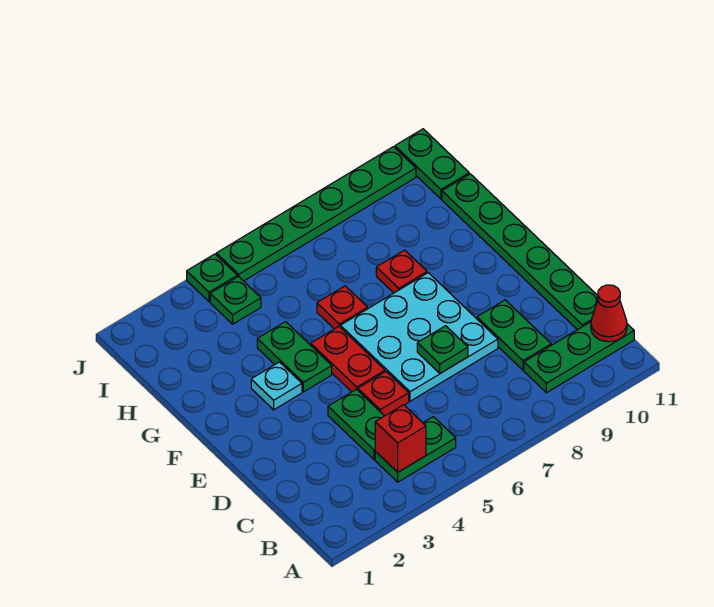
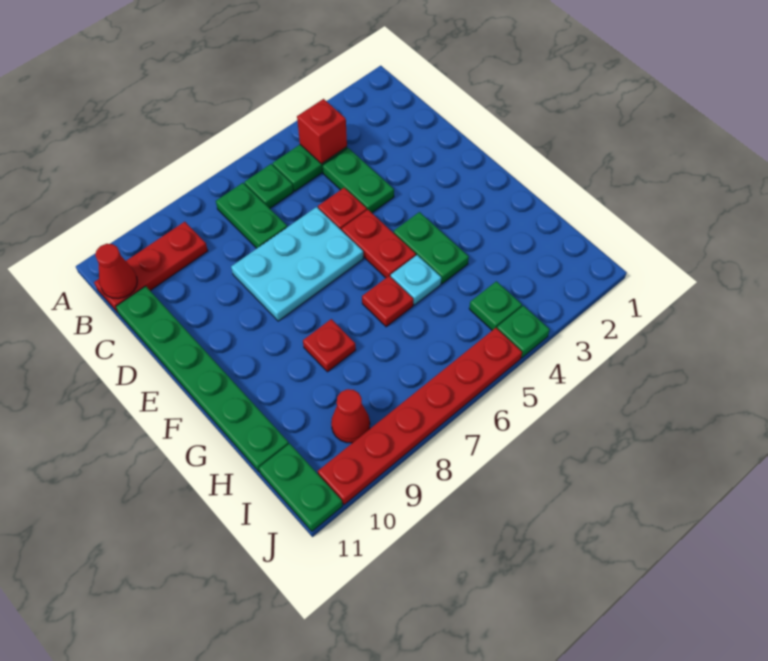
green 1x3 plate [524,322,634,393] -> red 1x3 plate [94,222,208,313]
green 1x2 plate [477,300,551,370] -> green 1x2 plate moved to [216,183,287,248]
cyan 3x3 plate [340,273,498,401] -> cyan 2x3 plate [231,207,363,321]
green 1x1 plate [417,326,468,373] -> green 1x1 plate moved to [245,164,293,208]
cyan 1x1 plate [251,362,302,410] -> cyan 1x1 plate moved to [391,255,441,305]
none -> red 1x1 cone [331,389,370,443]
green 1x6 plate [216,147,416,281] -> red 1x6 plate [318,328,522,505]

